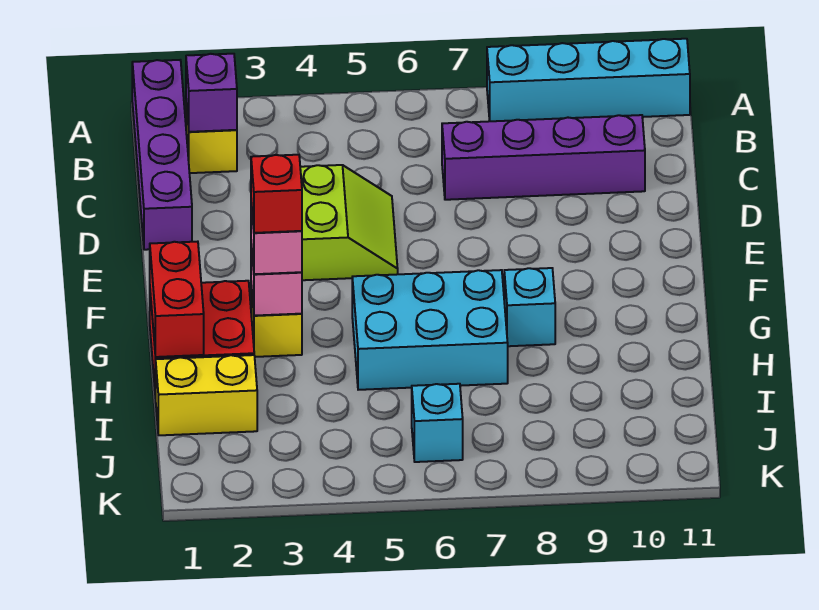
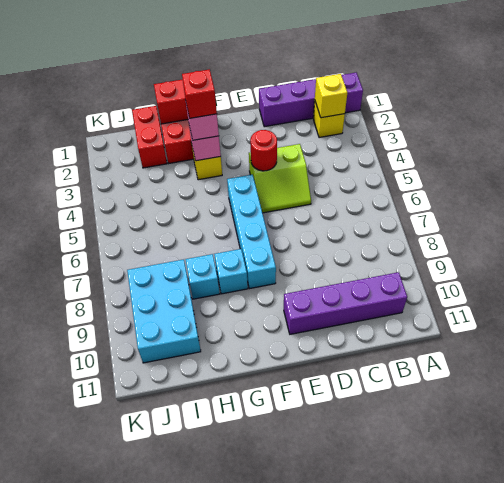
cyan 1x4 brick [487,39,690,121] -> cyan 1x4 brick moved to [227,175,276,289]
purple 1x1 brick [186,54,237,132] -> yellow 1x1 brick [315,74,347,118]
purple 1x4 brick [442,115,645,200] -> purple 1x4 brick turned to [284,272,407,334]
none -> red 1x1 round brick [250,130,277,171]
cyan 2x3 brick [352,270,508,390] -> cyan 2x3 brick moved to [127,260,201,363]
yellow 1x2 brick [156,355,257,435] -> red 1x2 brick [132,106,167,168]
cyan 1x1 brick [412,384,463,462] -> cyan 1x1 brick moved to [185,254,220,299]

